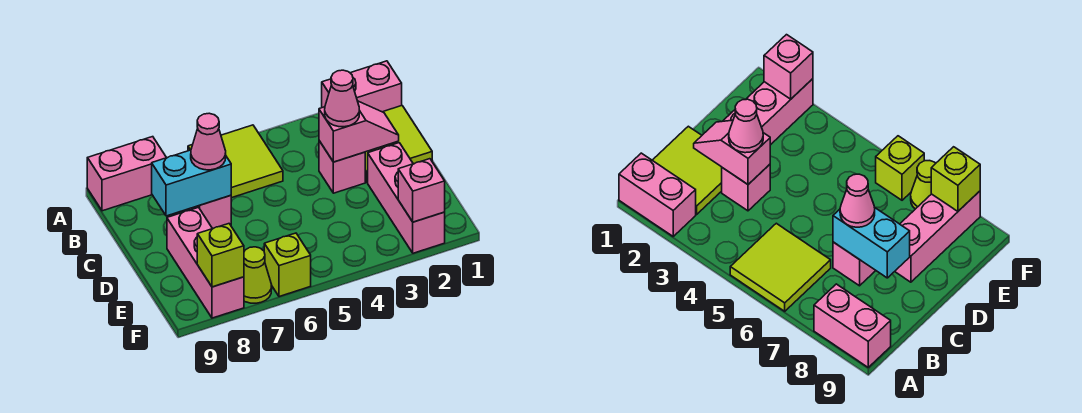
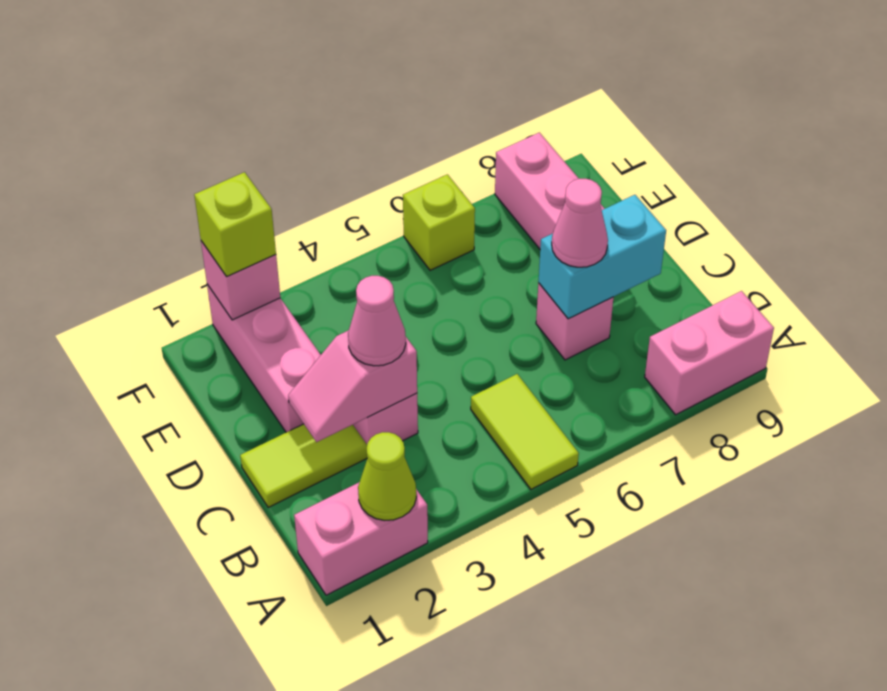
lime 2x2 tile [188,125,283,198] -> lime 1x2 tile [471,374,579,489]
lime 2x2 tile [365,106,432,182] -> lime 1x2 tile [240,424,367,507]
lime 1x1 cone [244,247,272,303] -> lime 1x1 cone moved to [358,432,416,520]
lime 1x1 brick [197,224,244,287] -> lime 1x1 brick moved to [194,172,276,277]

